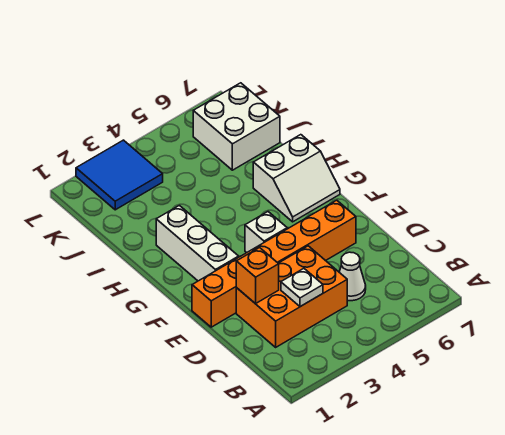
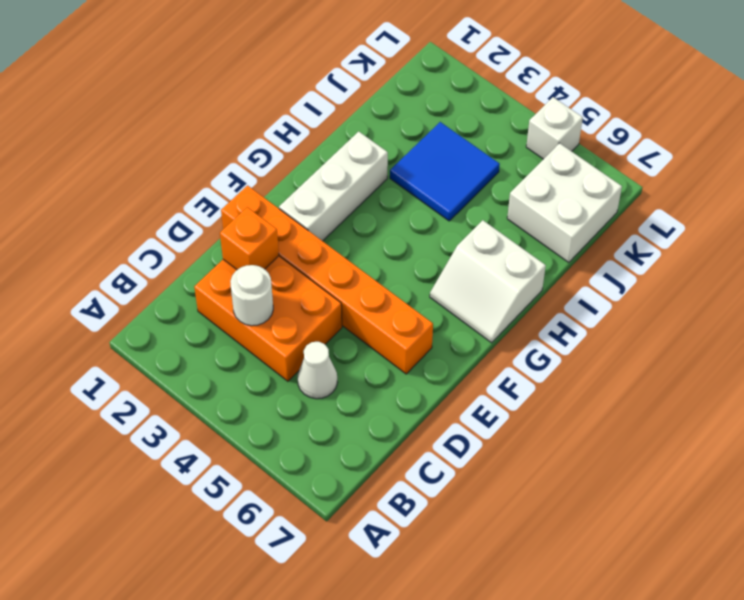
white 1x1 plate [281,269,323,307] -> white 1x1 round brick [230,265,273,326]
white 1x1 brick [245,212,287,253] -> white 1x1 brick moved to [526,97,583,159]
blue 2x2 tile [76,140,163,210] -> blue 2x2 tile moved to [390,122,500,221]

